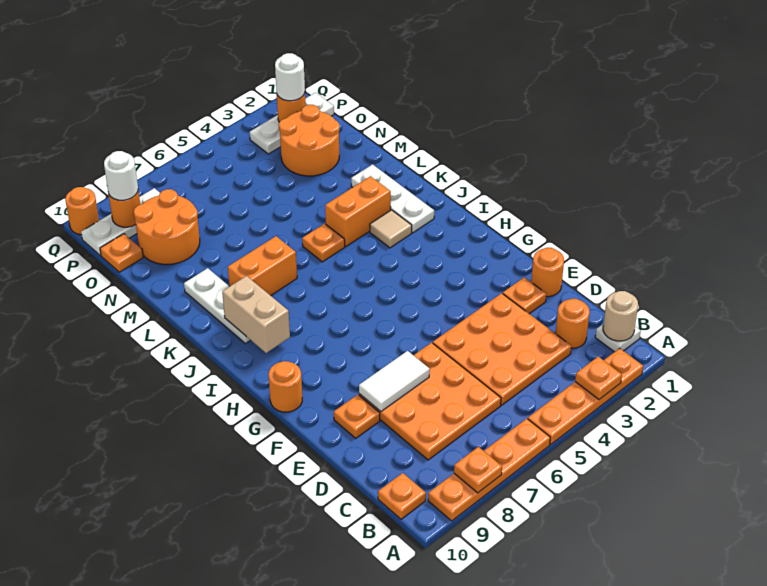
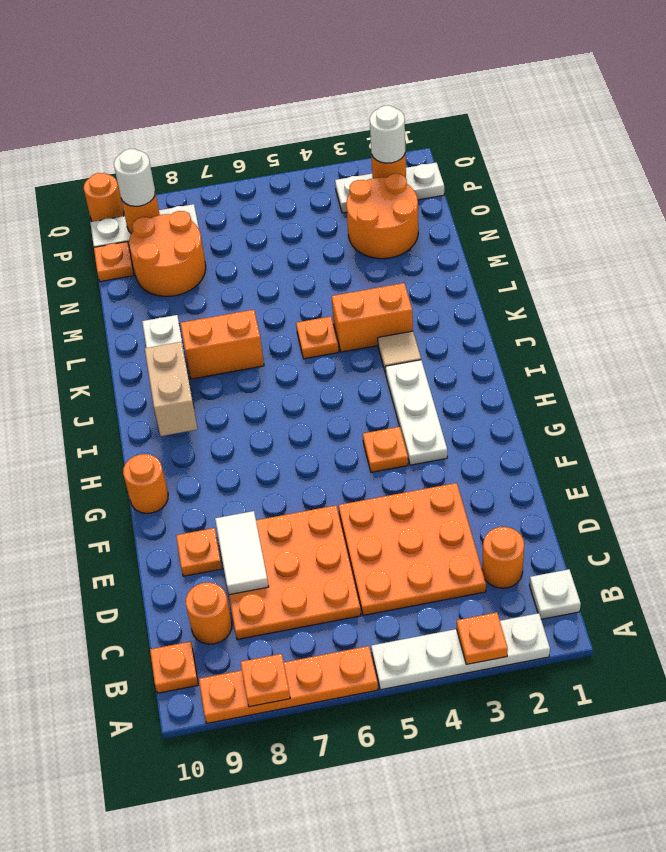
orange 1x4 plate [528,348,643,444] -> white 1x4 plate [371,613,550,690]
tan 1x1 round brick [603,291,638,341] -> none
orange 1x1 round brick [531,248,564,297] -> orange 1x1 round brick moved to [186,582,232,644]
orange 1x1 plate [503,277,546,314] -> orange 1x1 plate moved to [363,427,408,472]
white 1x2 tile [359,351,430,411] -> white 1x2 tile turned to [215,511,269,595]
white 1x3 plate [351,165,434,233] -> white 1x3 plate moved to [385,360,447,465]

